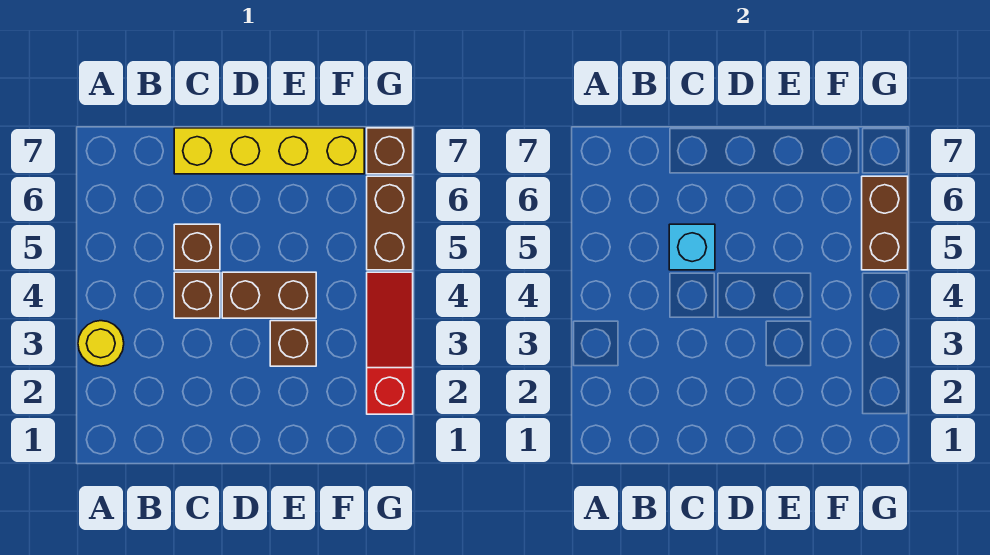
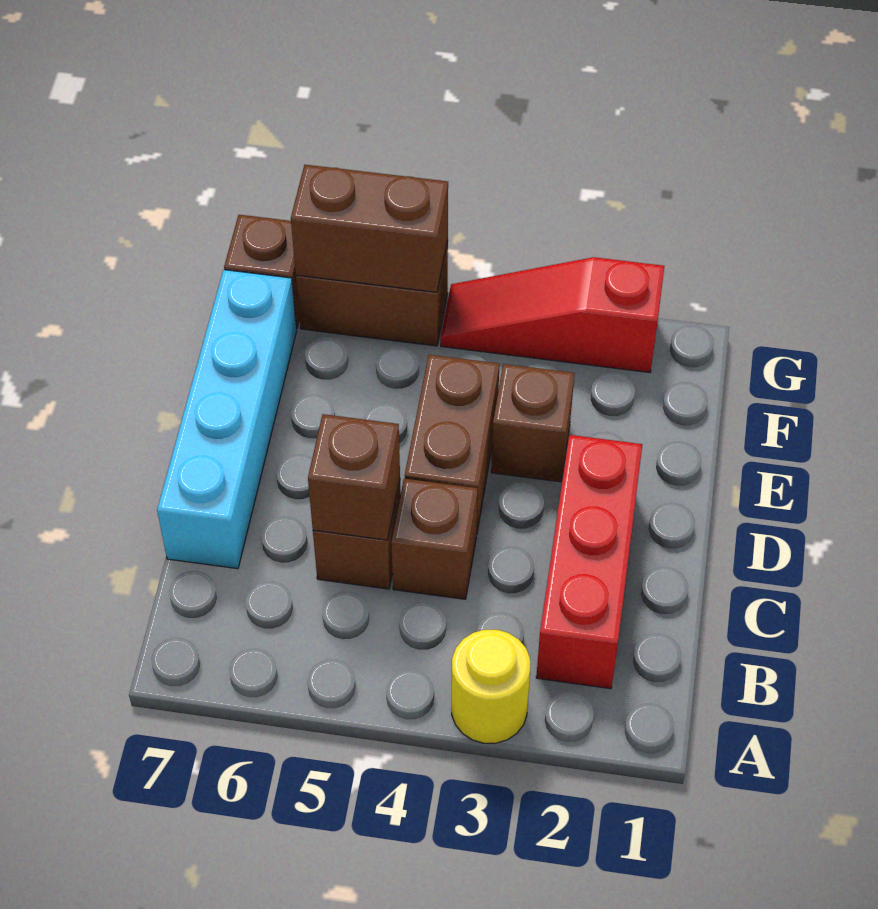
none -> red 1x3 brick [536,435,642,689]
cyan 1x1 brick [669,224,715,270] -> brown 1x1 brick [308,414,400,540]
yellow 1x4 brick [174,128,364,174] -> cyan 1x4 brick [157,270,297,569]

